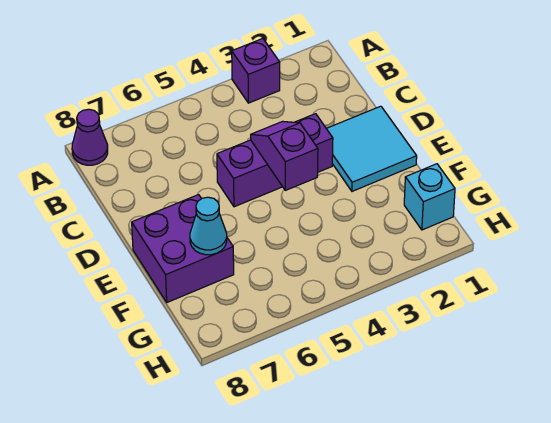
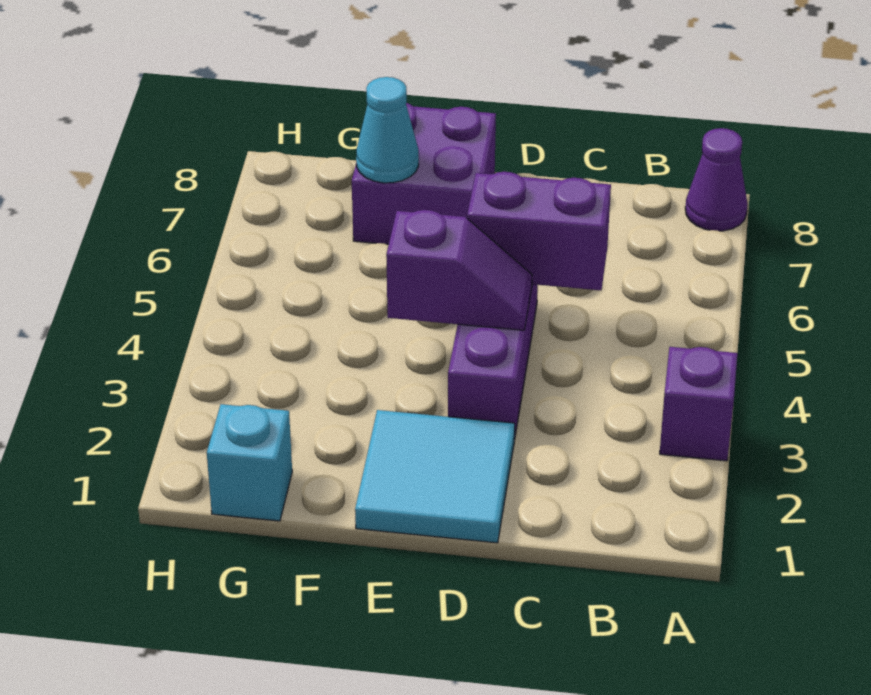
none -> purple 1x2 brick [467,172,611,290]

